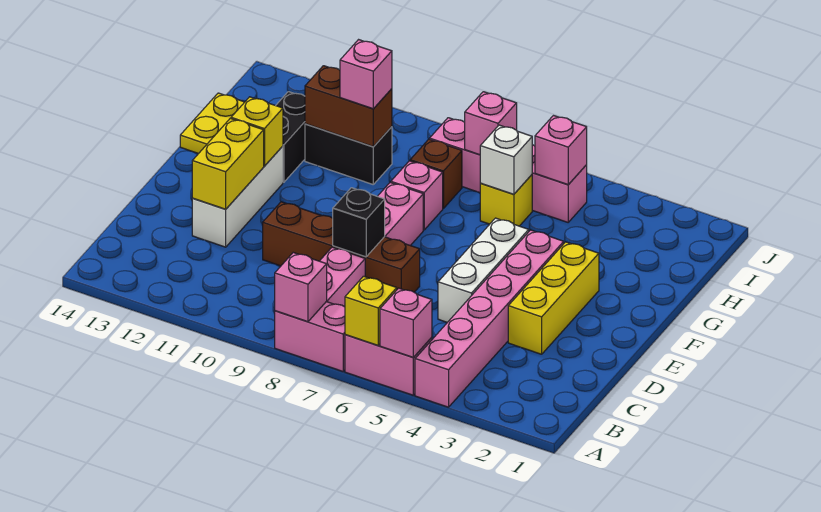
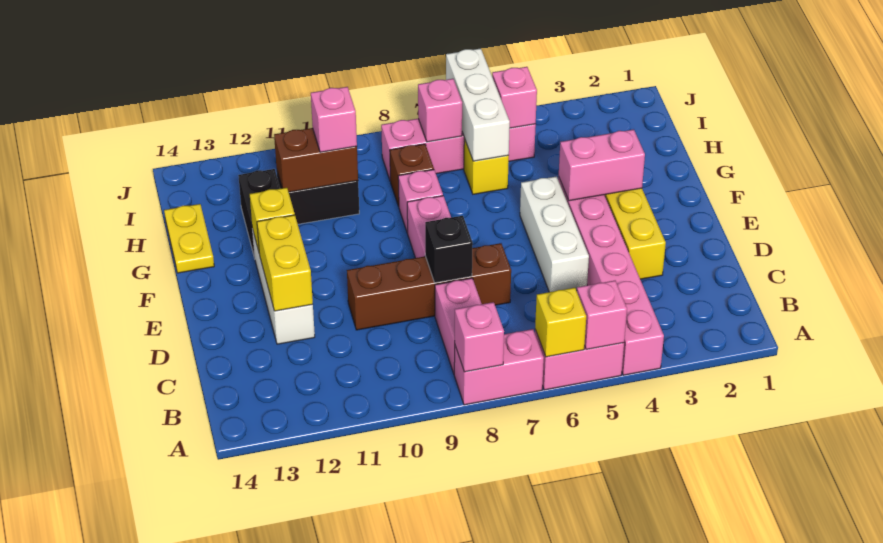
none -> pink 1x2 brick [559,129,645,201]
white 1x1 brick [480,125,532,194] -> white 1x3 brick [446,49,510,161]

